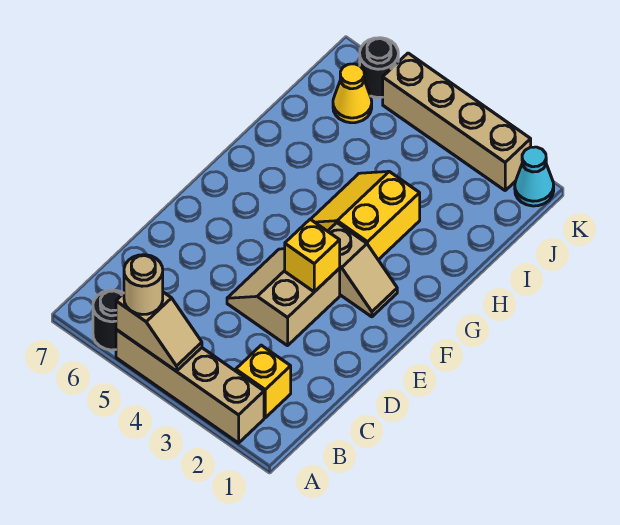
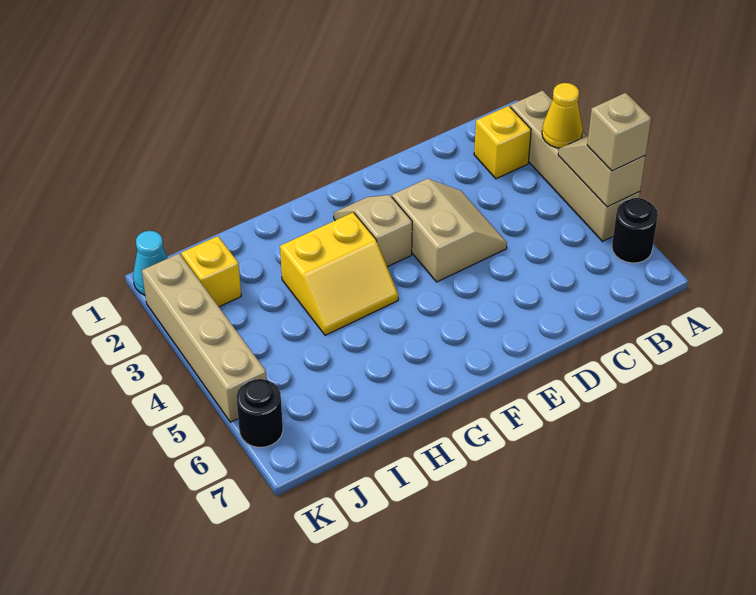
tan 1x1 round brick [124,255,163,314] -> tan 1x1 brick [587,93,651,171]
tan 2x2 slope [227,249,340,346] -> tan 2x2 slope turned to [392,179,507,282]
yellow 1x1 brick [285,219,340,292] -> yellow 1x1 brick moved to [181,236,241,307]
yellow 1x1 cone [333,64,372,123] -> yellow 1x1 cone moved to [542,83,583,148]

